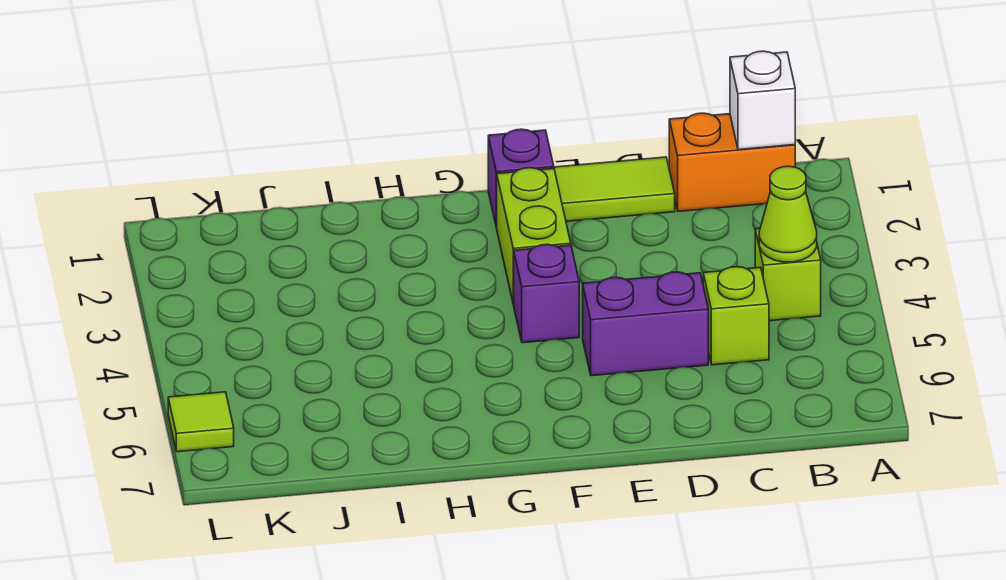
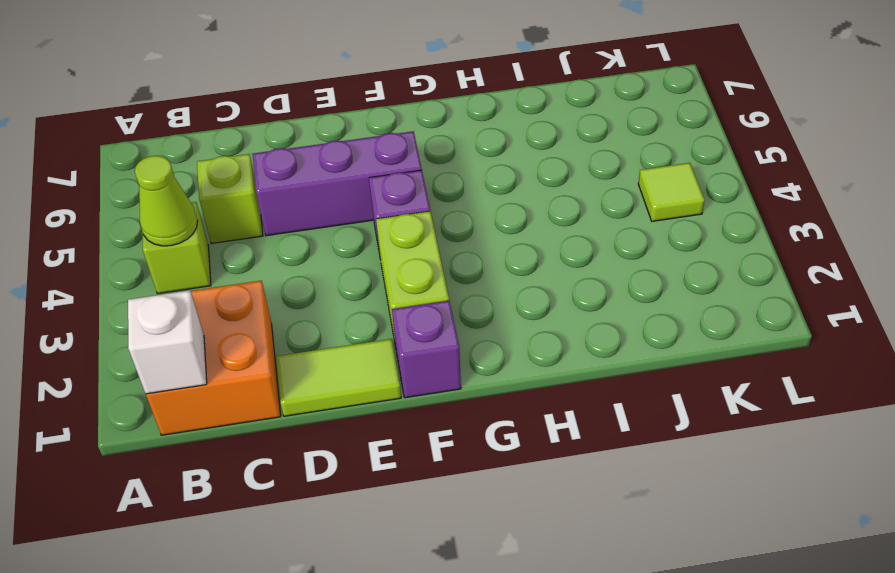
orange 1x2 brick [669,113,795,211] -> orange 2x2 brick [146,281,281,435]
purple 1x2 brick [583,272,708,376] -> purple 1x3 brick [252,131,422,236]
lime 1x1 tile [168,392,234,452] -> lime 1x1 tile moved to [638,163,705,221]

